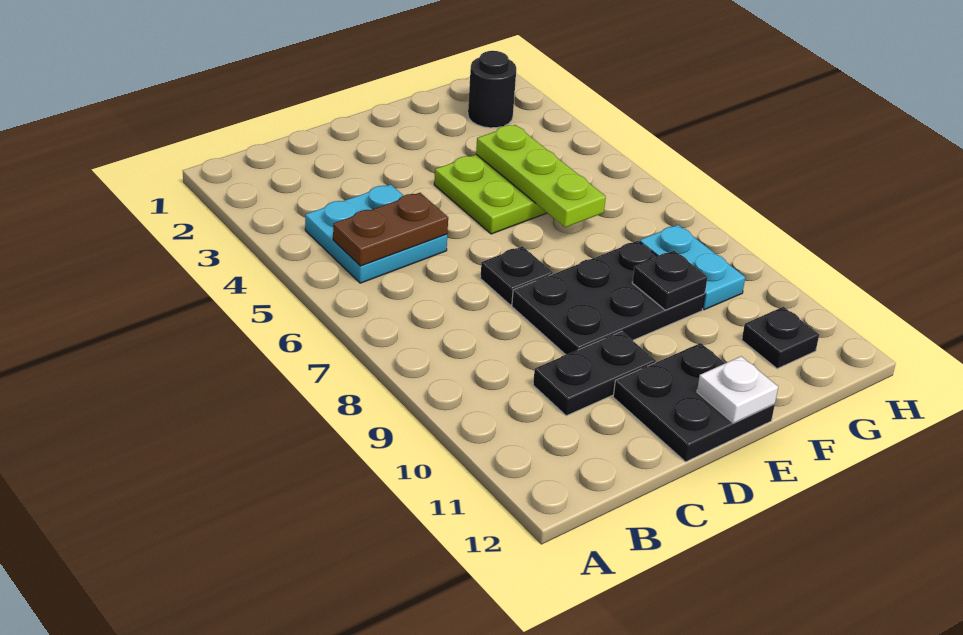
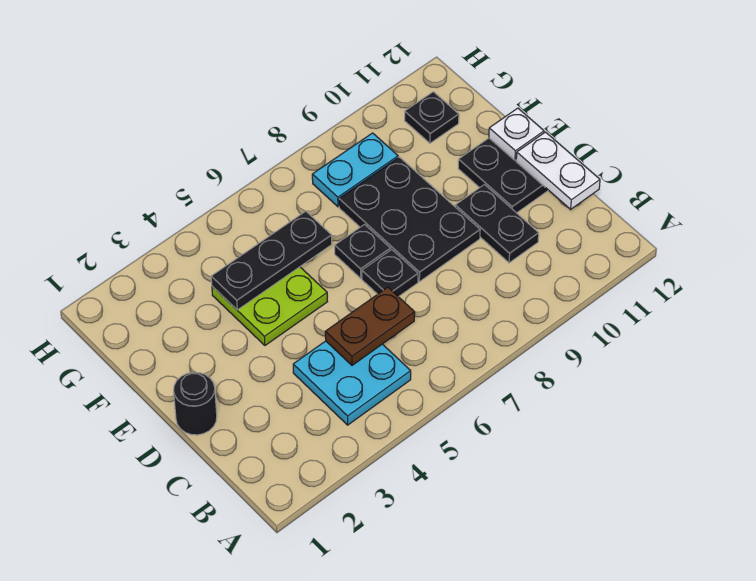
brown 1x2 plate [333,193,448,266] -> brown 1x2 plate turned to [325,287,415,365]
none -> white 1x2 plate [516,132,600,209]
lime 1x3 plate [476,125,606,227] -> black 1x3 plate [211,211,332,310]
black 1x1 plate [632,251,708,310] -> black 1x1 plate moved to [335,225,391,278]
black 1x1 round brick [468,51,516,128] -> black 1x1 round brick moved to [174,372,217,435]

